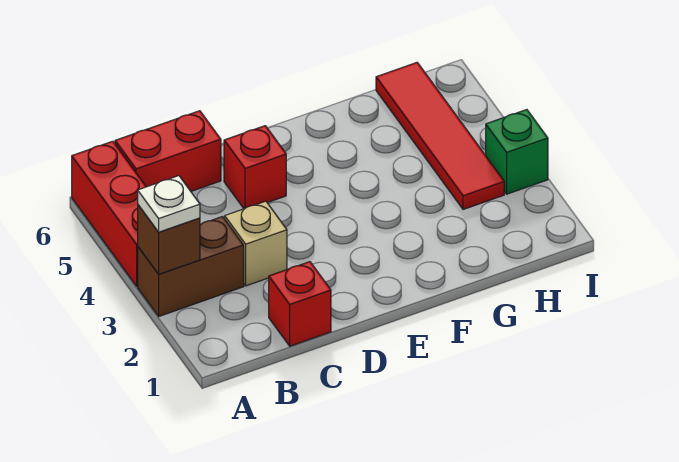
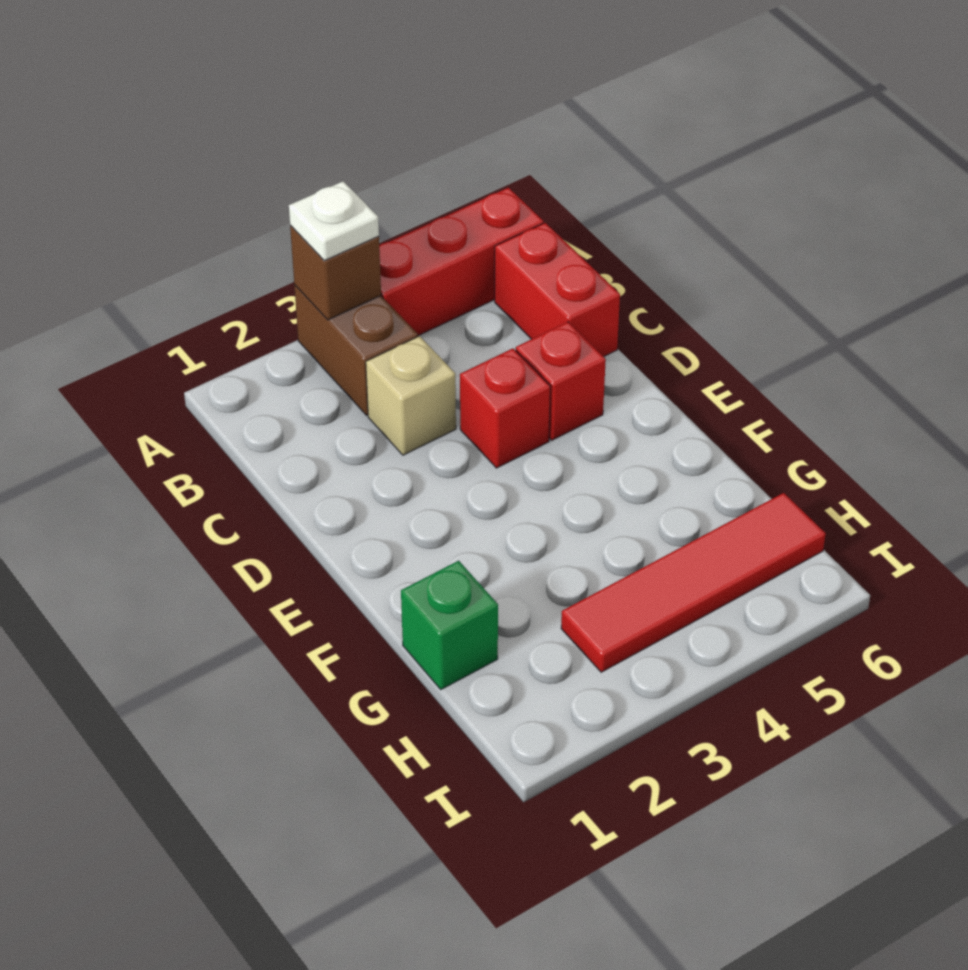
red 1x1 brick [269,262,331,346] -> red 1x1 brick moved to [460,349,550,468]
green 1x1 brick [486,110,548,194] -> green 1x1 brick moved to [401,561,498,689]

